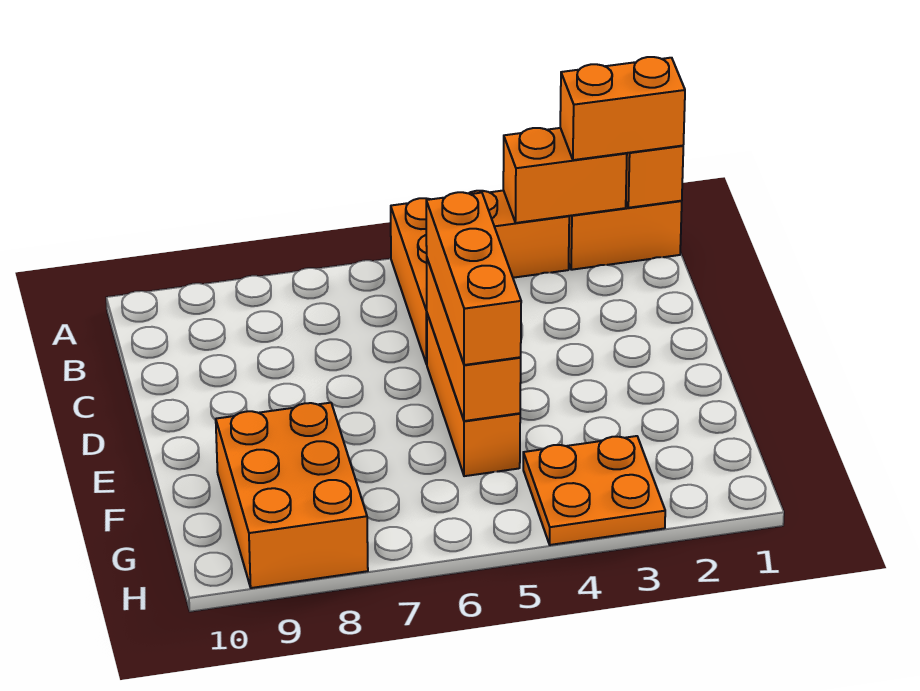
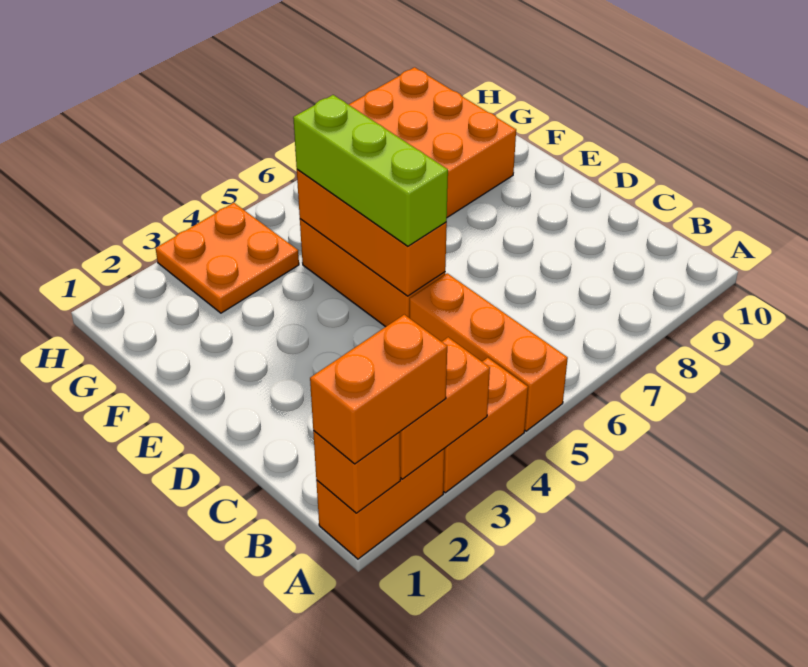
orange 1x3 brick [426,192,521,365] -> lime 1x3 brick [293,95,448,246]

